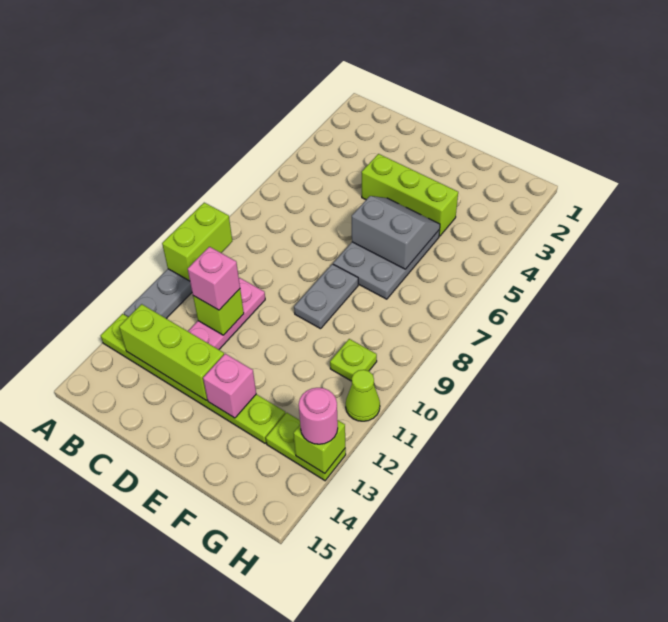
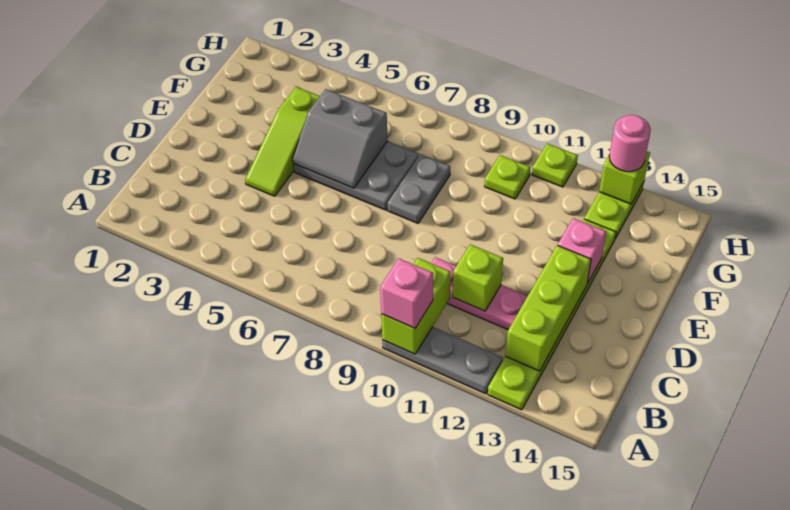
lime 1x2 brick [162,203,232,281] -> lime 1x2 brick turned to [381,258,451,354]
pink 1x1 brick [188,247,240,310] -> pink 1x1 brick moved to [380,258,433,328]
lime 1x3 brick [362,154,458,236] -> lime 1x3 slope [245,87,320,196]
grey 2x2 slope [352,196,440,269] -> grey 2x2 slope turned to [293,89,388,188]
grey 1x2 plate [294,264,358,329] -> grey 1x2 plate turned to [388,154,450,223]
lime 1x1 cone [346,370,380,421] -> lime 1x1 plate [532,143,578,187]

